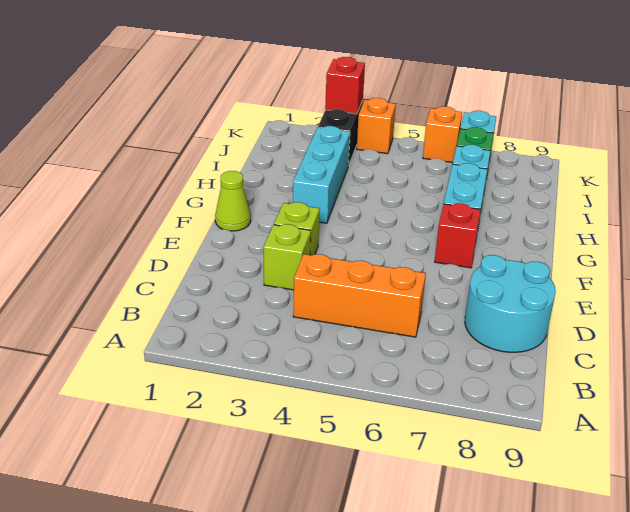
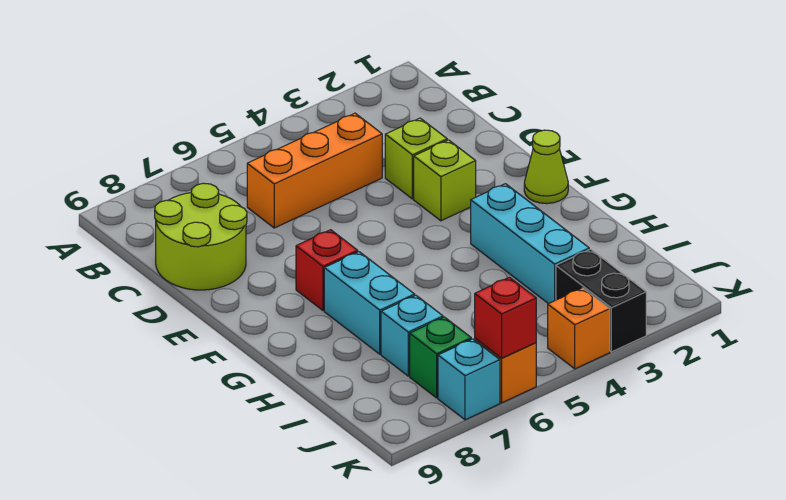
cyan 2x2 round brick [465,255,556,352] -> lime 2x2 round brick [155,183,247,290]
red 1x1 brick [325,57,365,114] -> red 1x1 brick moved to [475,277,536,358]

